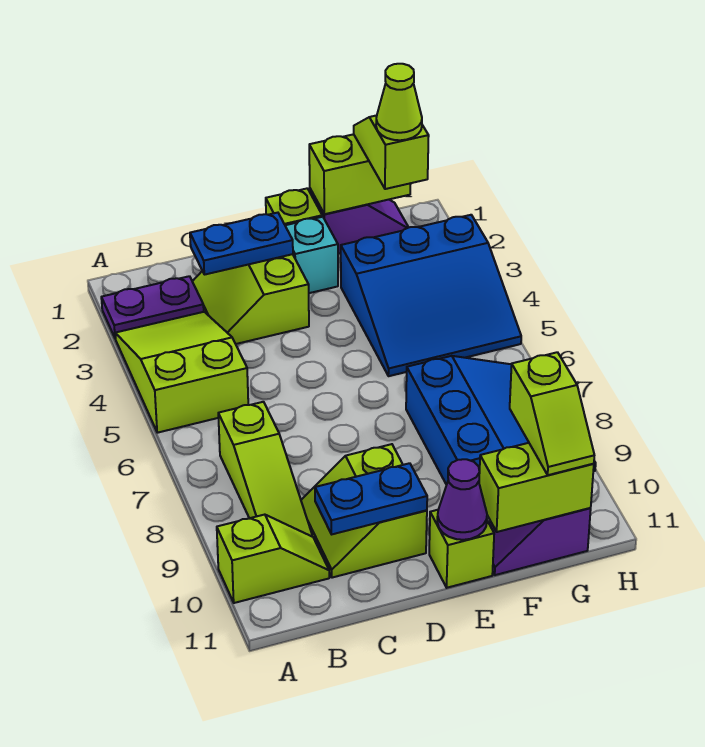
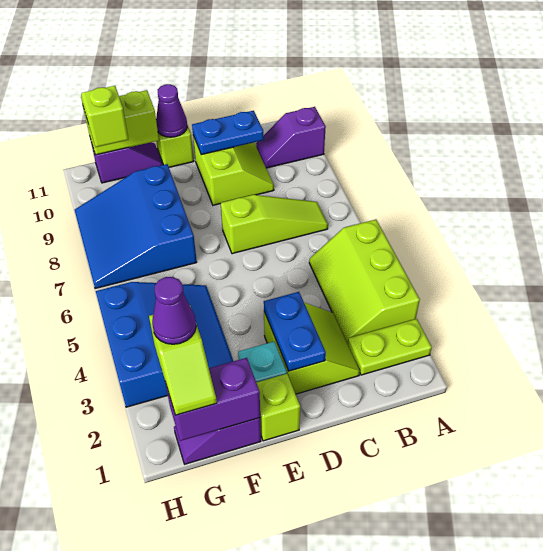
purple 1x2 plate [101,276,204,339] -> lime 1x2 plate [348,319,432,375]
lime 2x3 slope [115,312,248,433] -> lime 2x3 slope turned to [309,219,420,344]
lime 1x2 slope [217,515,329,603] -> purple 1x2 slope [256,107,326,168]
lime 1x3 slope [218,402,312,536] -> lime 1x3 slope turned to [221,195,328,254]
blue 1x2 plate [190,213,293,275] -> blue 1x2 plate turned to [264,292,326,371]
lime 1x2 brick [309,134,410,214] -> purple 1x2 brick [166,358,260,441]
blue 3x3 slope [341,215,521,376] -> blue 3x3 slope turned to [96,282,233,407]
lime 1x1 cone [376,64,422,140] -> purple 1x1 cone [152,277,196,344]

